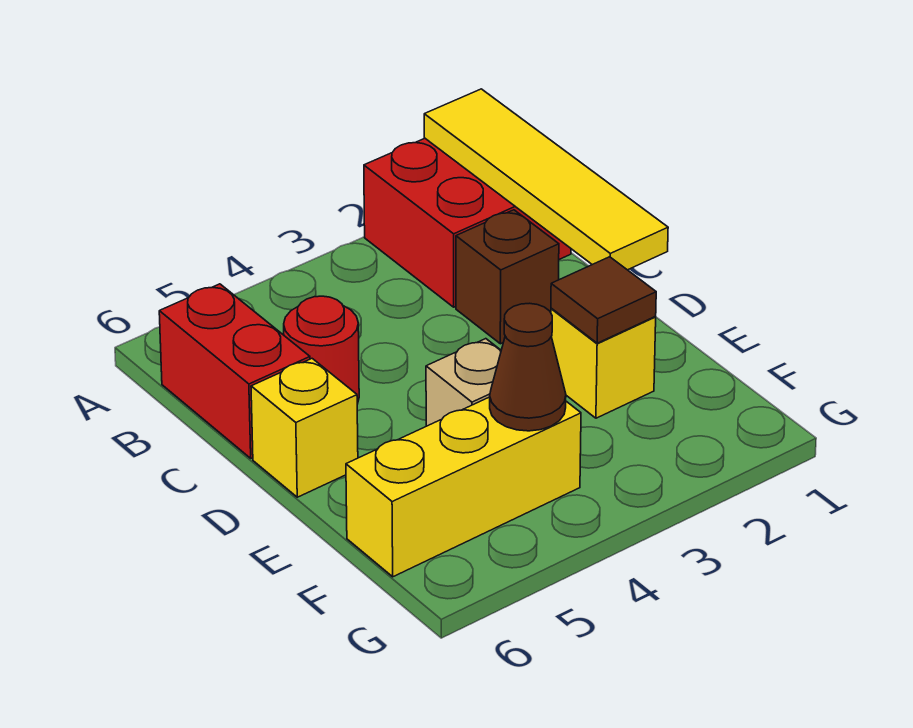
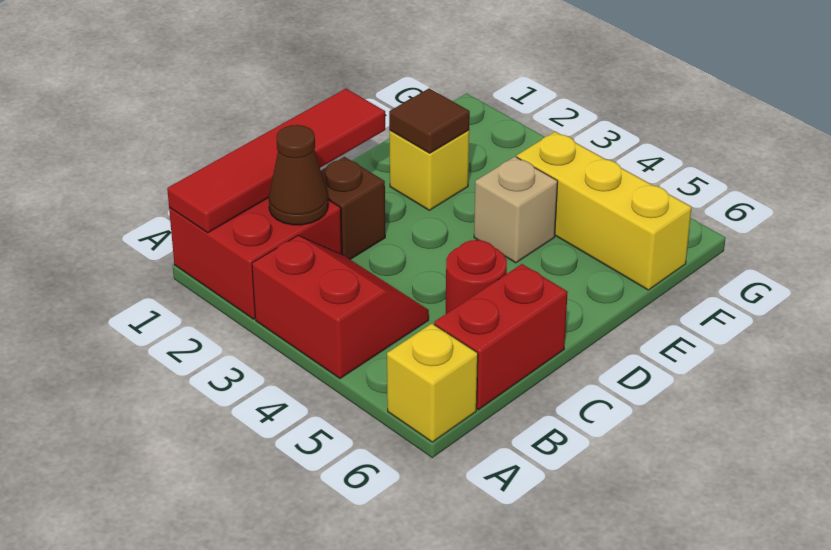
yellow 1x4 tile [424,89,668,270] -> red 1x4 tile [167,89,385,233]
none -> red 2x2 slope [252,236,429,379]
yellow 1x1 brick [251,359,358,497] -> yellow 1x1 brick moved to [387,324,478,442]
brown 1x1 cone [490,303,566,431] -> brown 1x1 cone moved to [269,125,328,225]

